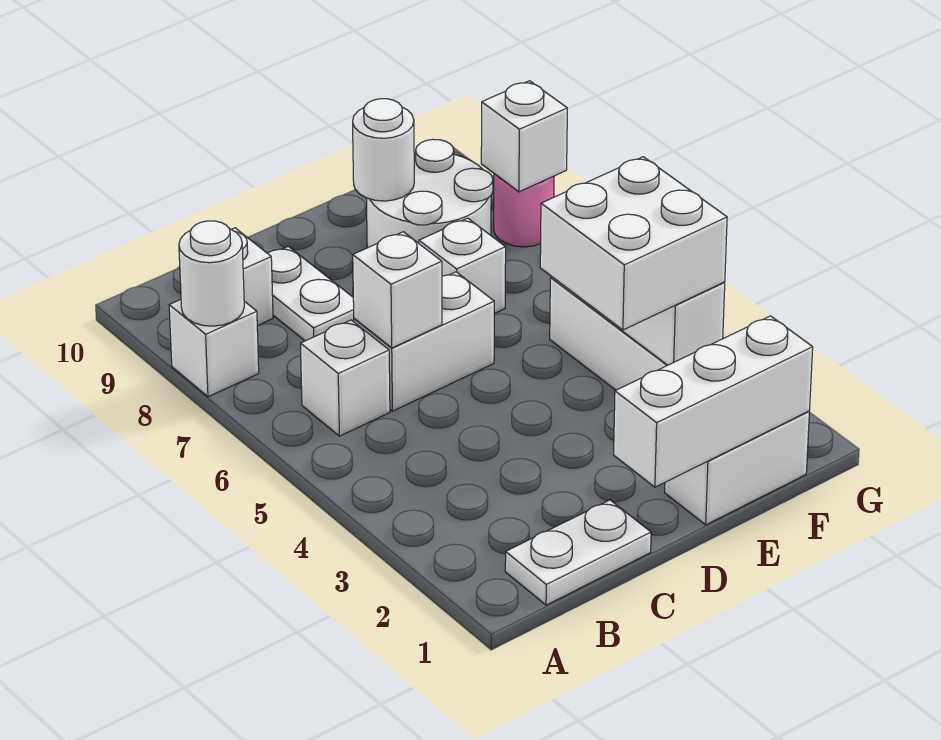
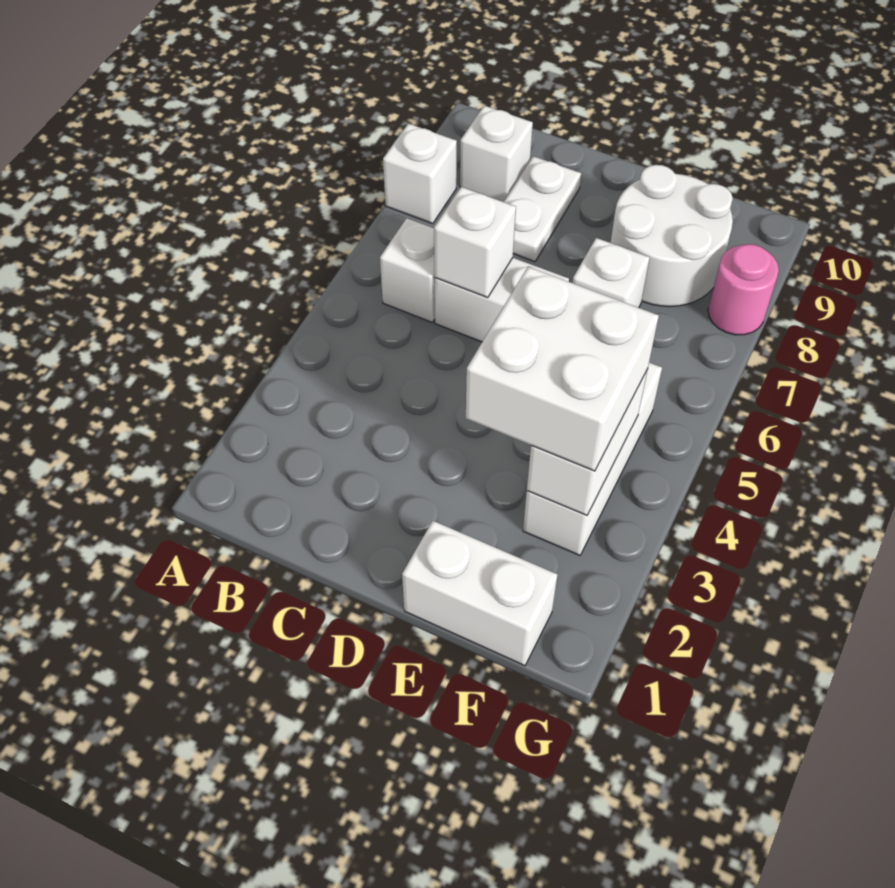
white 1x1 round brick [179,221,244,326] -> none
white 1x2 plate [505,500,651,605] -> none
white 1x3 brick [614,316,813,487] -> none
white 1x1 round brick [353,99,414,201] -> none
white 1x1 brick [481,81,567,192] -> none

